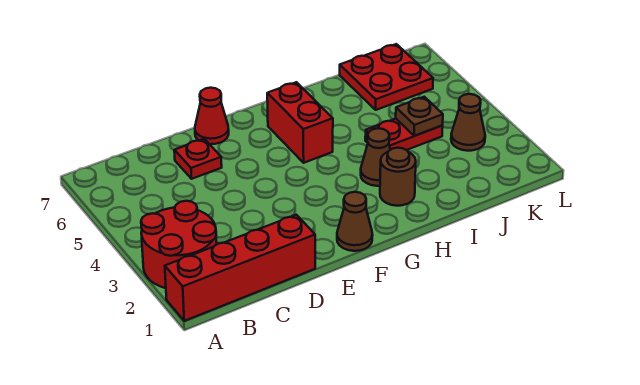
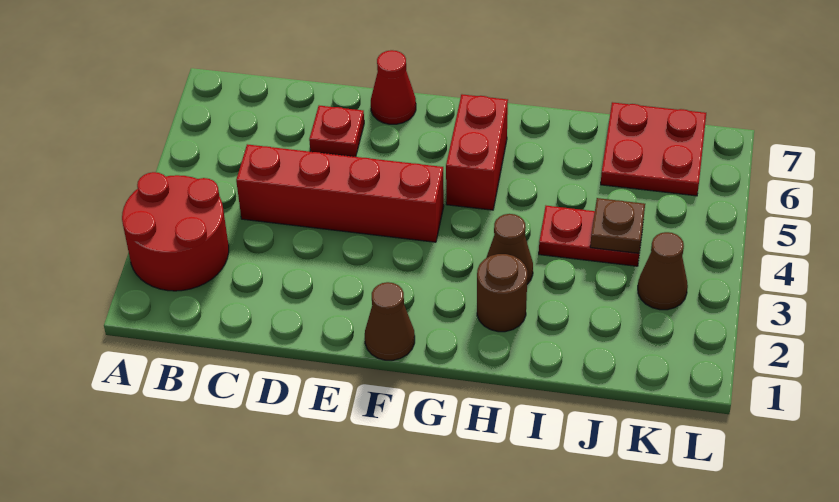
red 1x4 brick [165,215,315,321] -> red 1x4 brick moved to [236,144,444,242]

